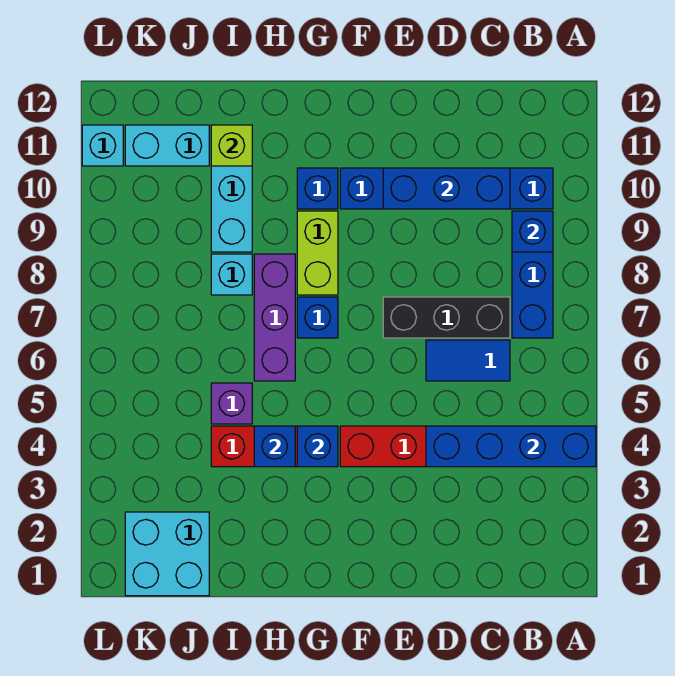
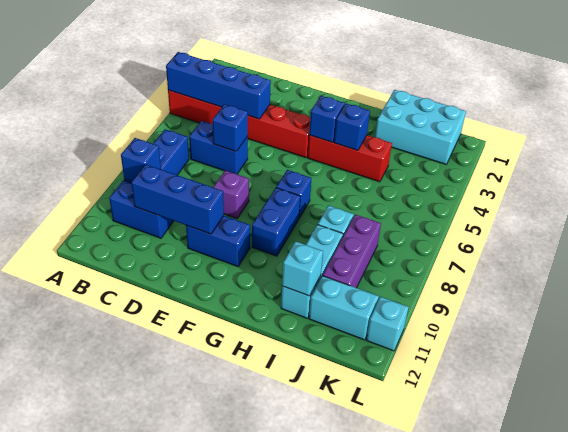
blue 1x2 tile [426,340,510,381] -> blue 1x2 brick [189,121,248,174]
black 1x3 brick [383,297,510,338] -> none
lime 1x2 brick [297,211,338,295] -> blue 1x2 brick [252,188,300,256]
blue 1x1 brick [297,168,338,209] -> blue 1x1 brick moved to [212,104,248,152]
purple 1x3 brick [254,254,295,381] -> purple 1x3 brick moved to [323,215,381,288]
purple 1x1 brick [211,383,252,424] -> purple 1x1 brick moved to [213,170,249,218]
lime 1x1 brick [211,125,252,166] -> cyan 1x1 brick [282,241,323,296]
cyan 2x2 brick [125,512,209,596] -> cyan 2x3 brick [375,90,466,164]

